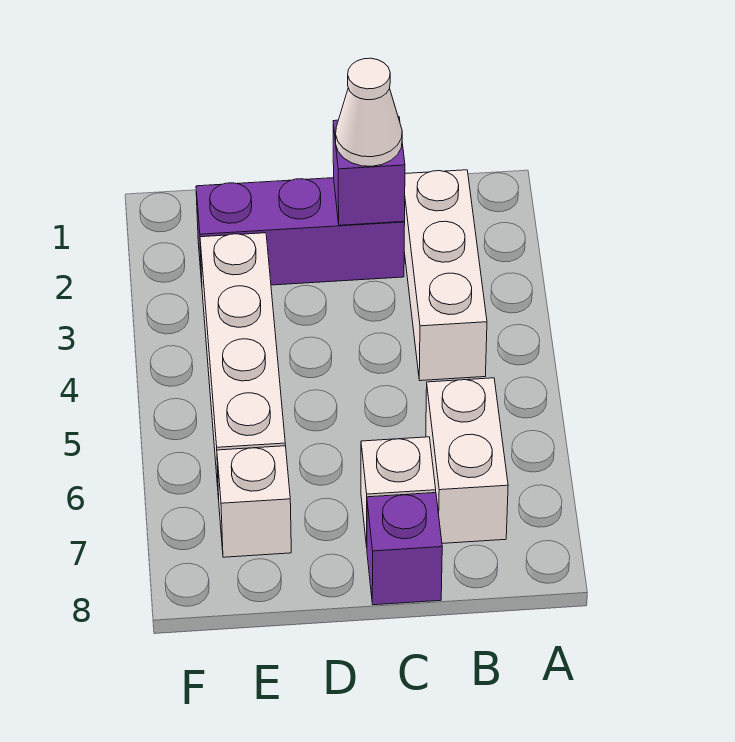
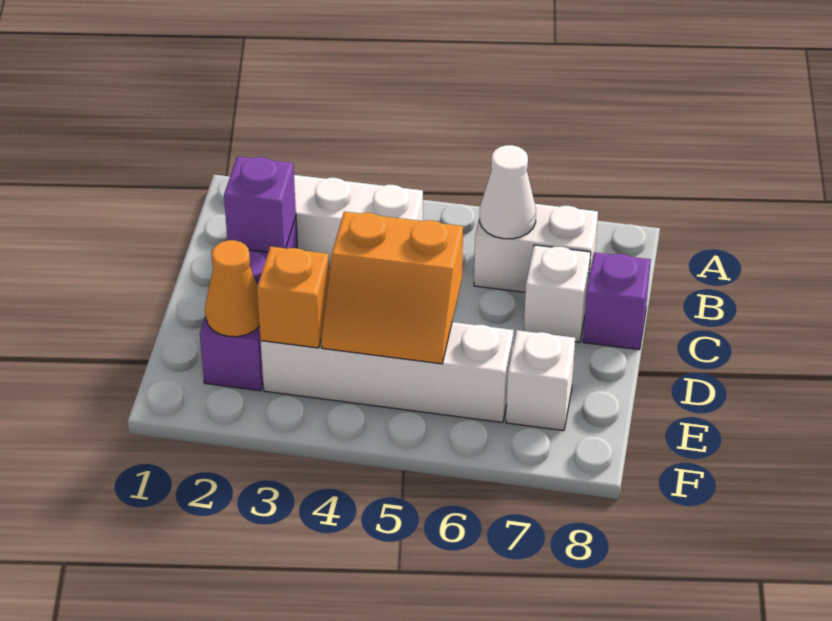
white 1x1 cone [336,58,402,166] -> white 1x1 cone moved to [480,145,536,239]
none -> orange 2x2 slope [321,212,463,364]
none -> orange 1x1 cone [205,240,259,337]
none -> orange 1x1 brick [257,246,329,348]

